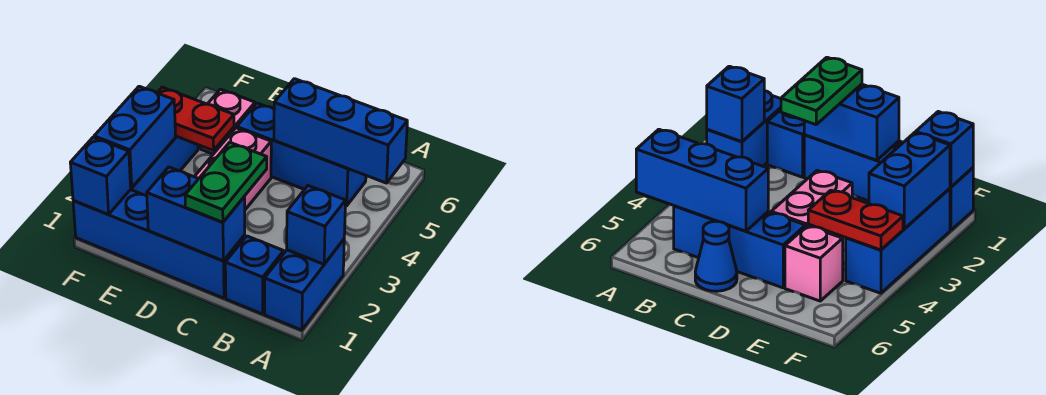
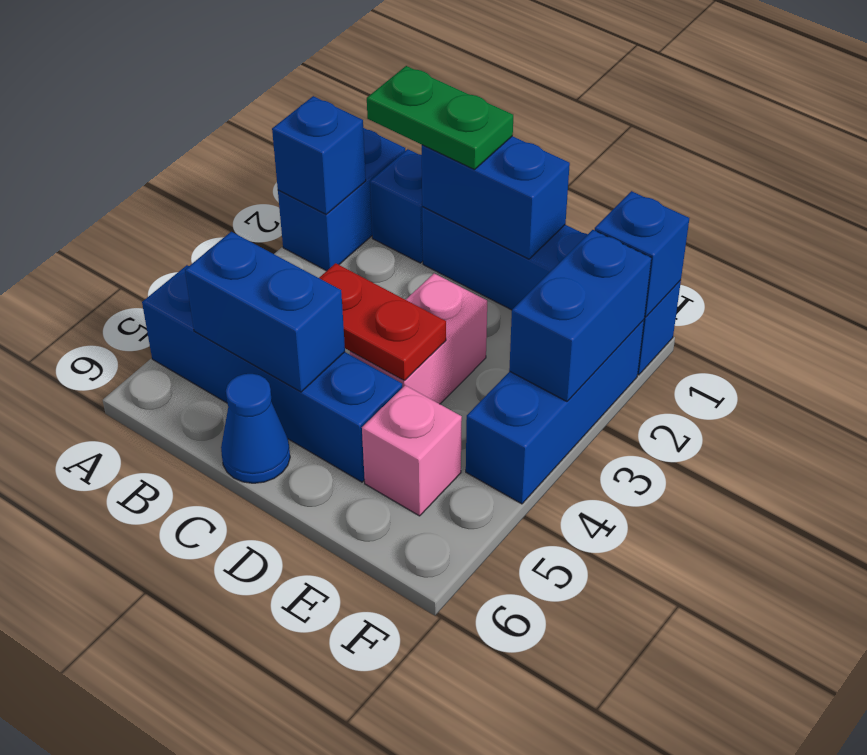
blue 1x3 brick [274,79,407,183] -> blue 1x2 brick [185,232,345,392]
blue 1x3 brick [237,103,366,206] -> blue 1x4 brick [142,265,402,482]
green 1x2 plate [185,142,267,222] -> green 1x2 plate turned to [367,66,513,170]
red 1x2 plate [157,87,234,151] -> red 1x2 plate moved to [319,263,446,380]

